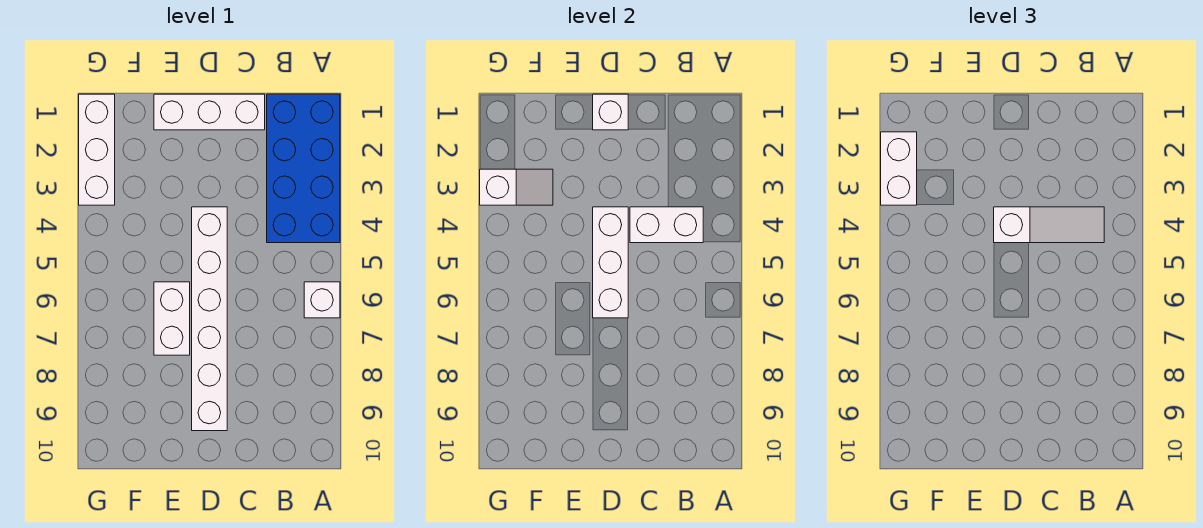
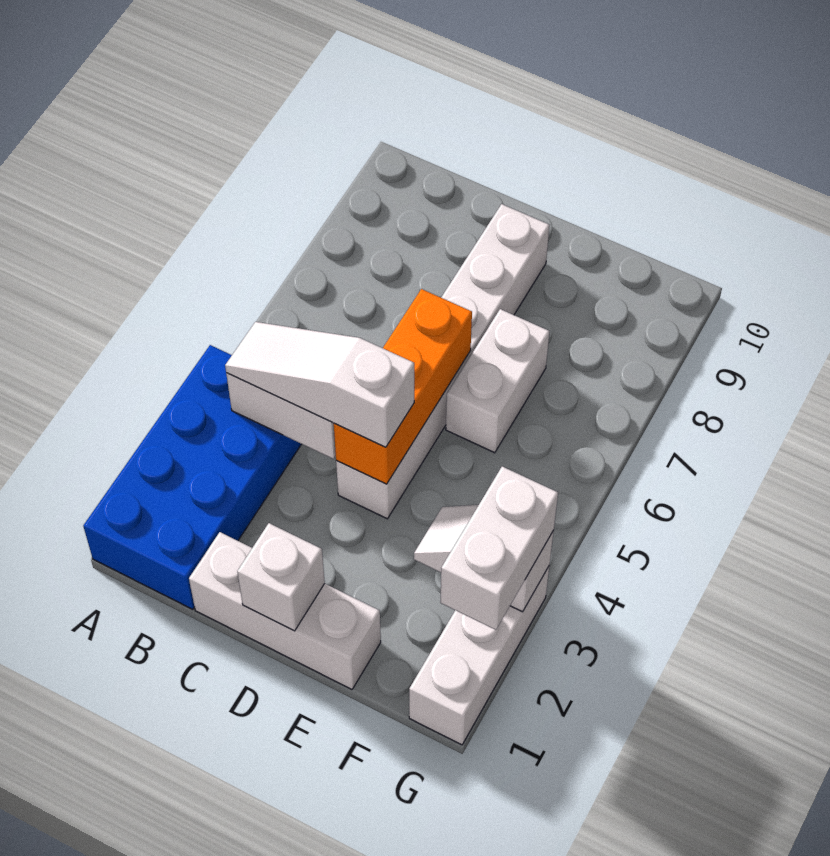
white 1x1 brick [304,282,340,318] -> none
white 1x3 brick [593,207,628,318] -> orange 1x3 brick [334,289,472,484]

